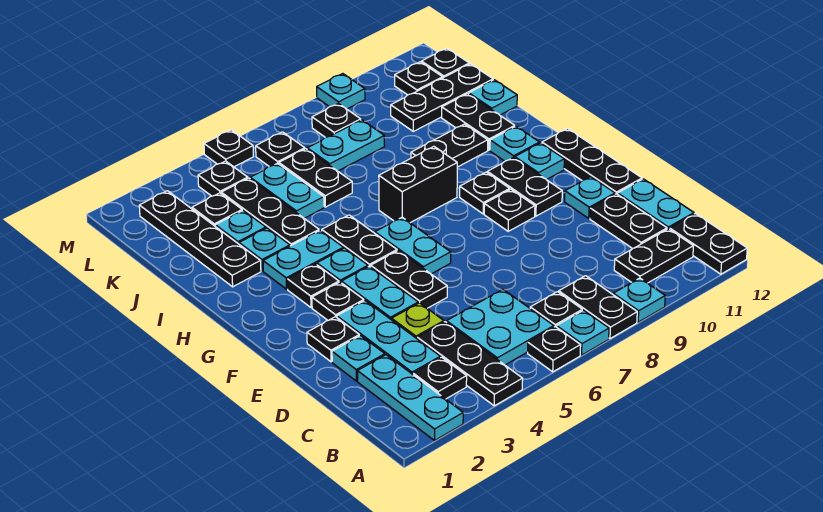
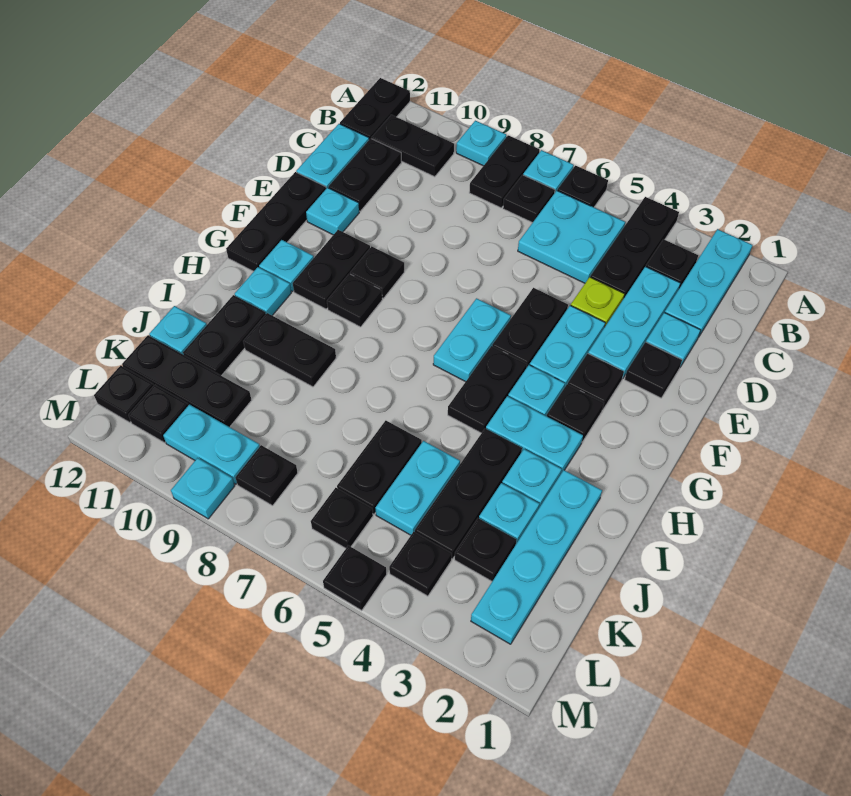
black 1x2 brick [379,146,457,223] -> none
black 1x4 plate [139,191,261,287] -> cyan 1x4 plate [471,470,602,644]
cyan 1x2 plate [307,120,385,171] -> cyan 1x2 plate moved to [163,405,260,484]

